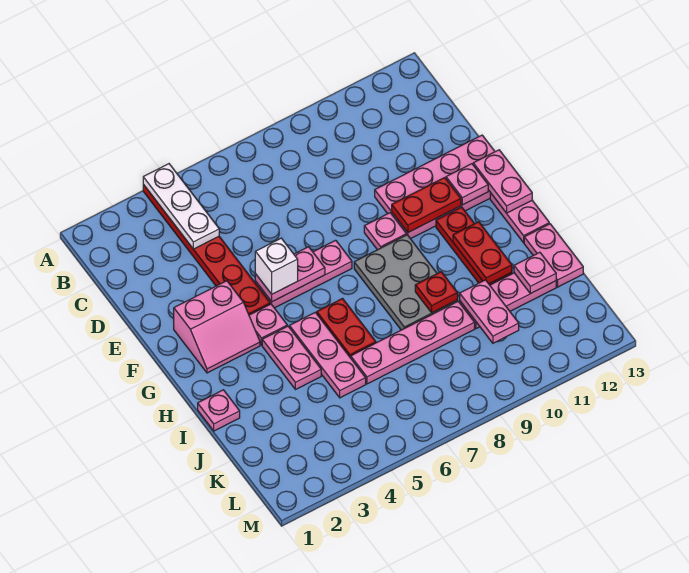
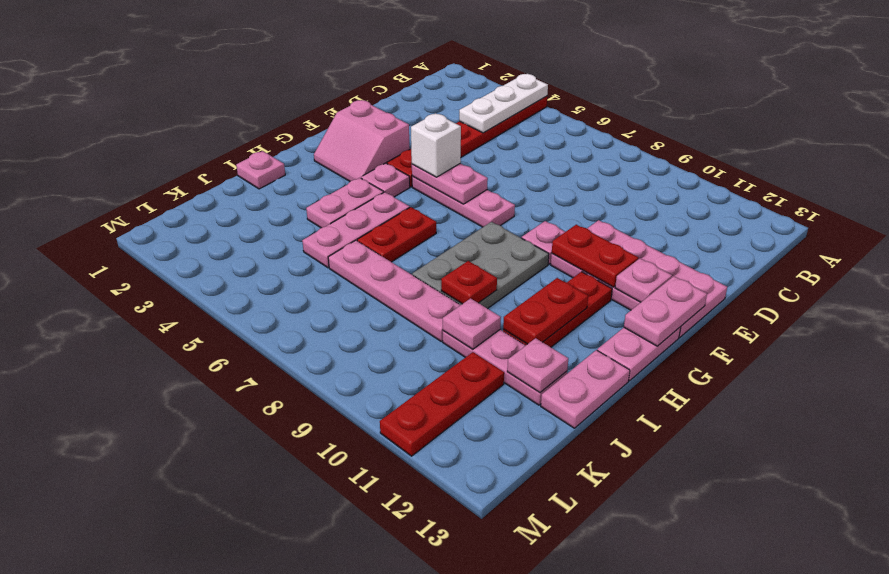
pink 1x2 plate [460,280,519,343] -> pink 1x1 plate [443,298,501,349]
none -> red 1x3 plate [380,352,504,456]

